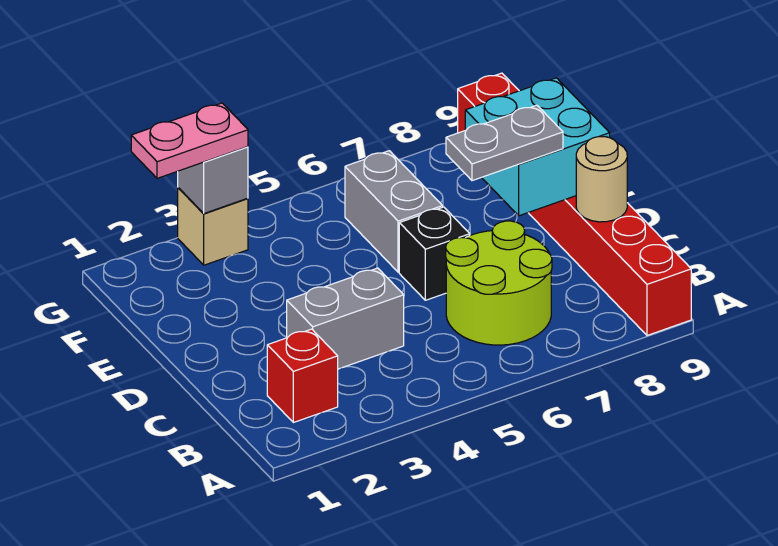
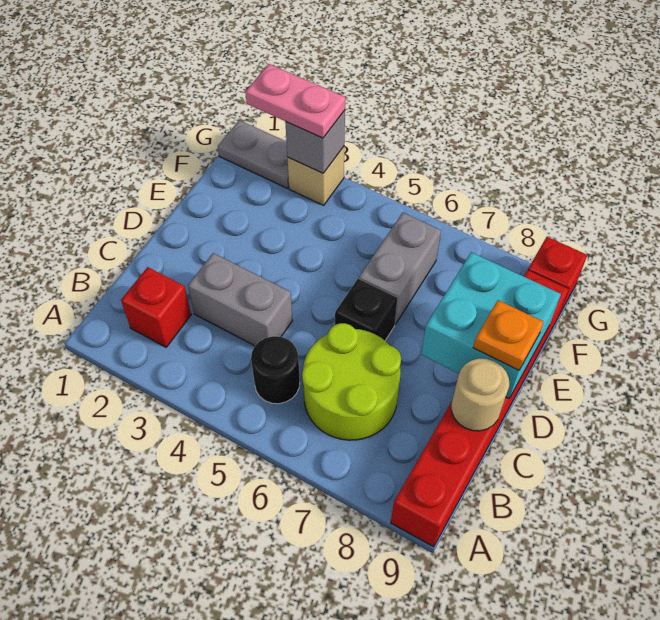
none -> black 1x1 round brick [251,336,300,404]
grey 1x2 plate [446,105,563,181] -> grey 1x2 plate moved to [218,120,289,188]
none -> orange 1x1 plate [473,300,544,370]

